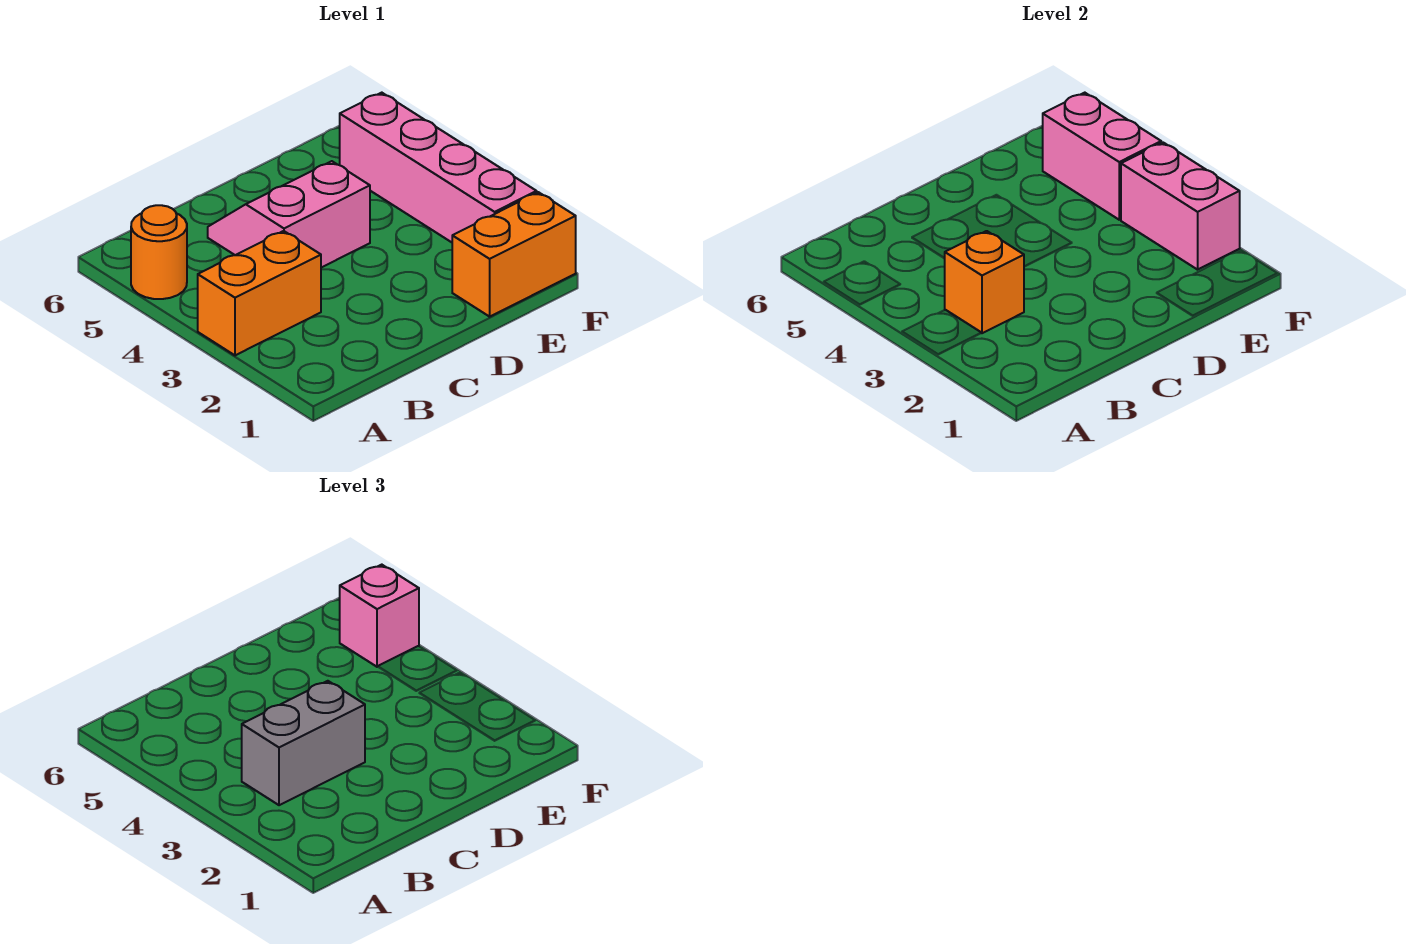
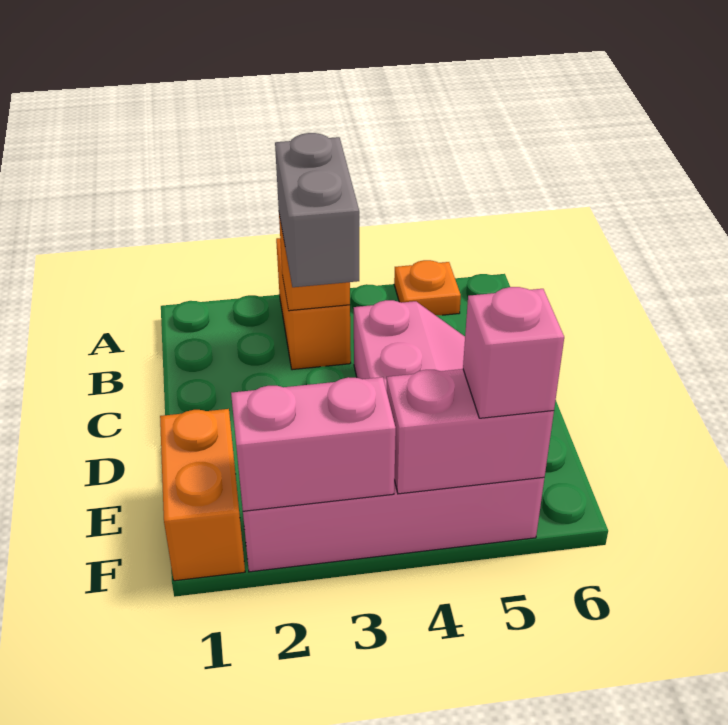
orange 1x1 round brick [131,205,187,299] -> orange 1x1 plate [394,260,461,315]

